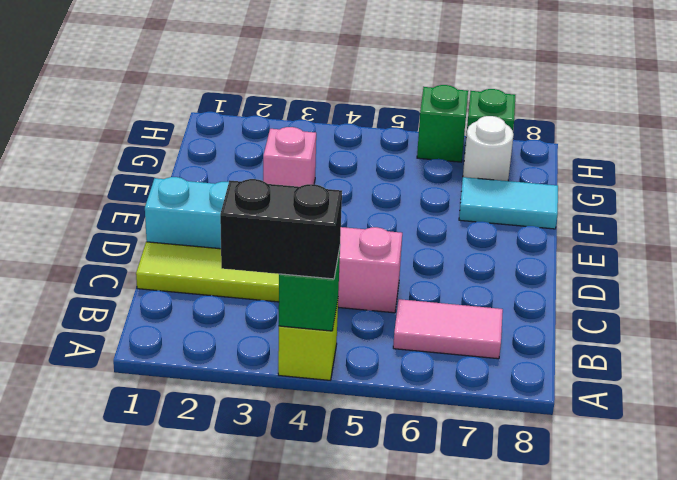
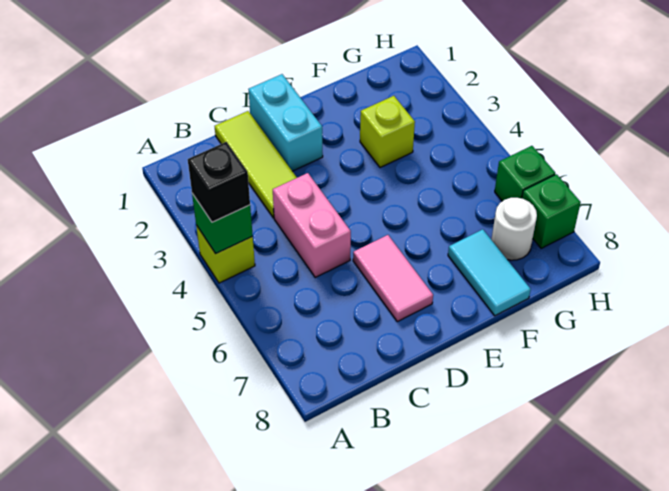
black 1x2 brick [220,179,342,279] -> black 1x1 brick [188,142,250,222]
pink 1x2 tile [393,299,503,359] -> pink 1x2 tile moved to [353,235,433,322]
pink 1x1 brick [263,127,316,187] -> lime 1x1 brick [360,96,415,168]

